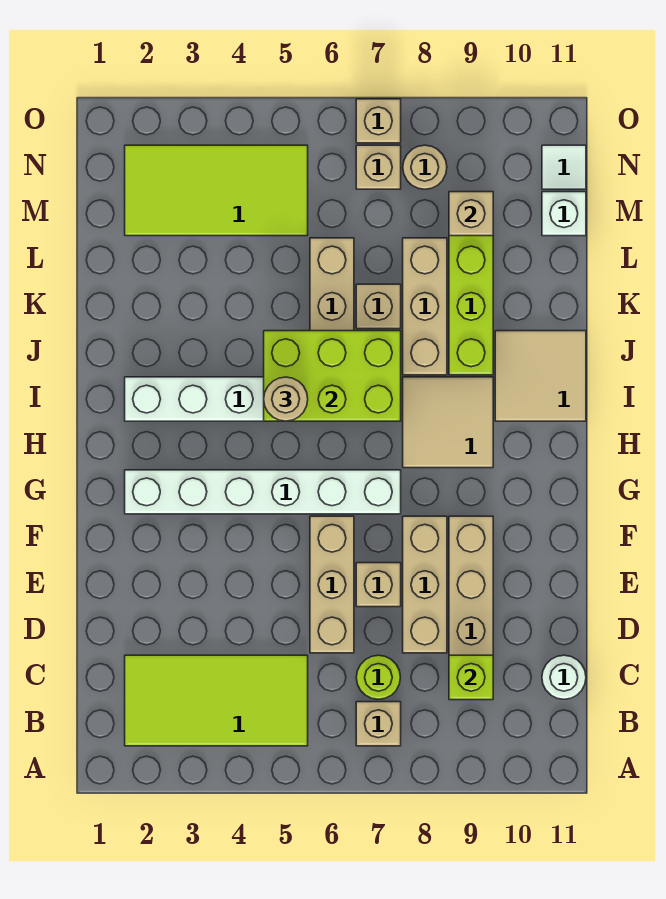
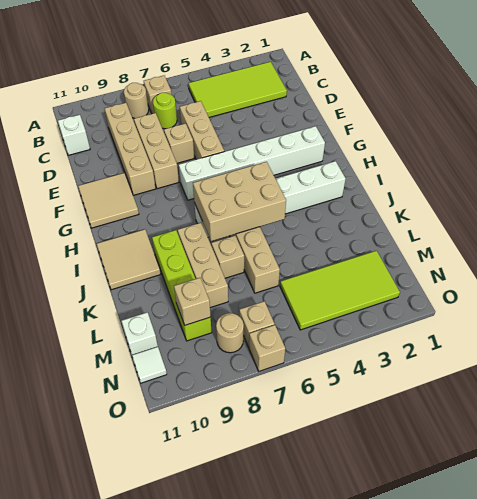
lime 1x1 brick [449,655,493,700] -> none
white 1x1 round brick [542,655,586,699] -> white 1x1 brick [58,115,90,155]
tan 2x2 tile [403,377,493,468] -> tan 2x2 tile moved to [78,173,139,228]
lime 2x3 brick [264,331,401,421] -> tan 2x3 brick [193,162,286,241]
tan 1x1 round brick [264,377,308,421] -> tan 1x1 round brick moved to [124,83,149,118]

